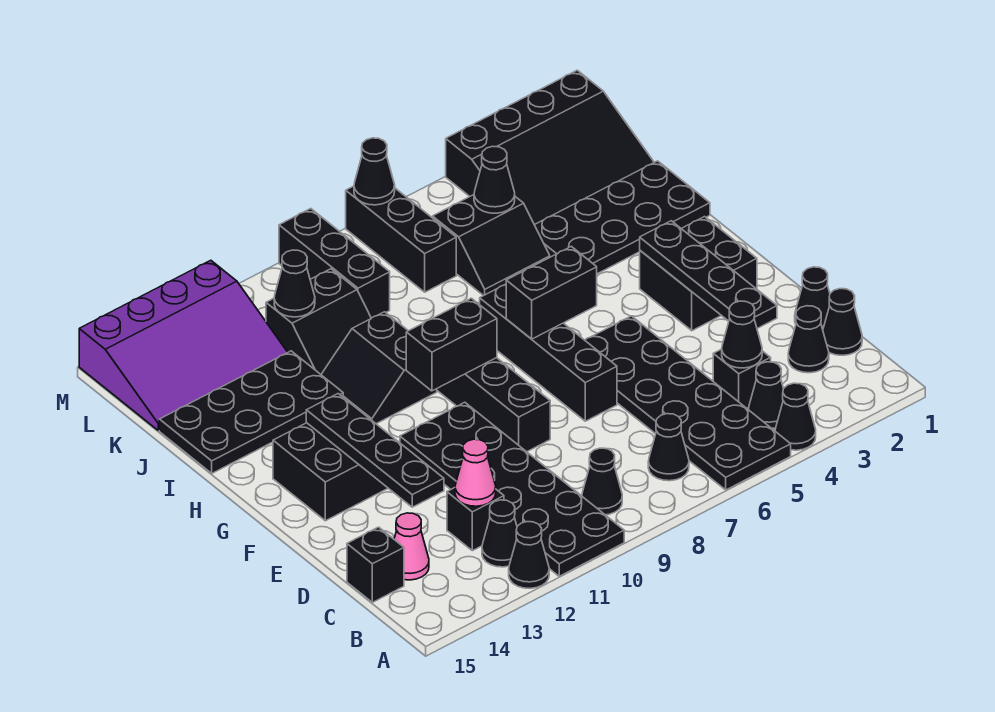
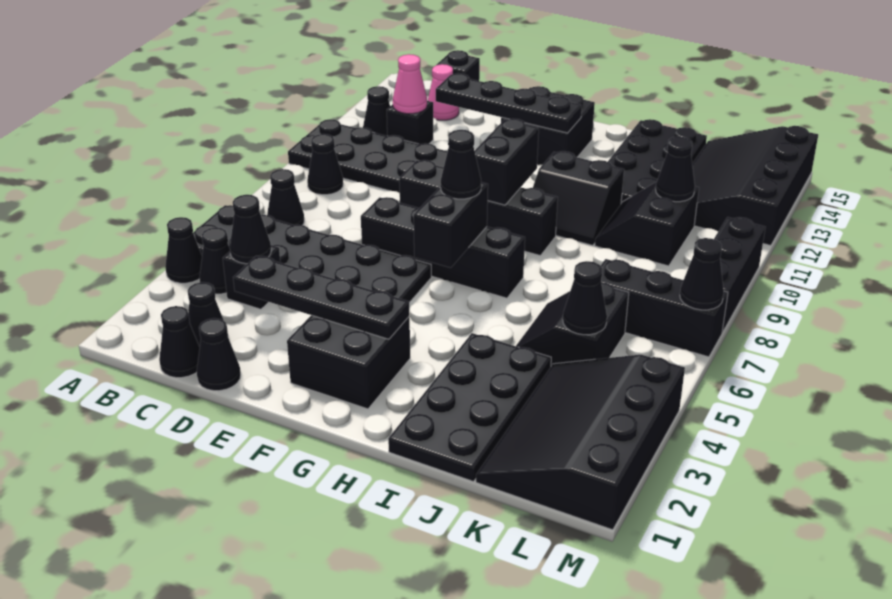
black 1x1 cone [509,522,549,588] -> black 1x1 cone moved to [441,130,481,199]
black 2x2 slope [321,312,437,424] -> black 2x2 slope turned to [533,151,624,246]
black 1x3 brick [279,209,390,318] -> black 1x3 brick turned to [714,217,765,332]
purple 3x4 slope [79,260,288,430] -> black 3x4 slope [692,126,818,246]

